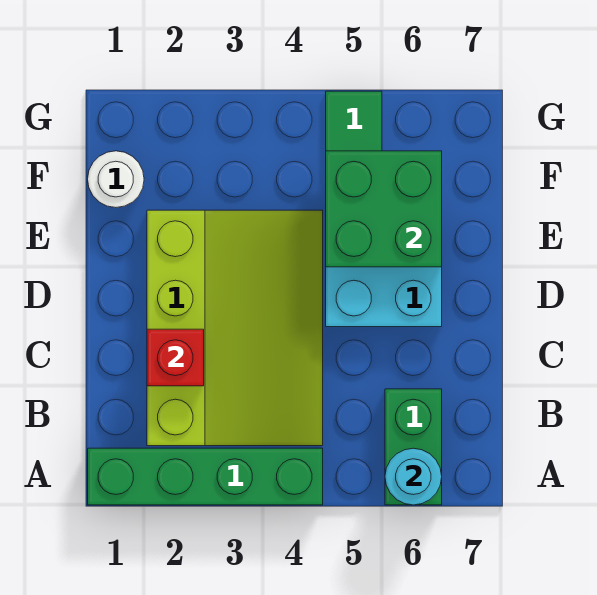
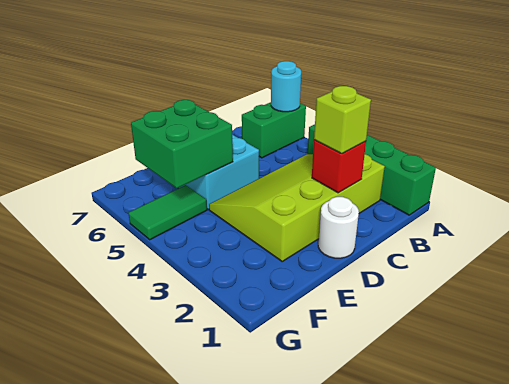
none -> lime 1x1 brick [314,86,371,154]
white 1x1 round brick [88,151,144,208] -> white 1x1 round brick moved to [318,197,359,258]

